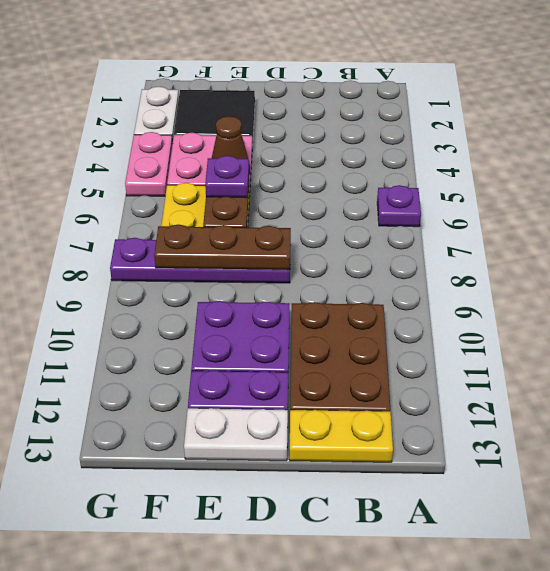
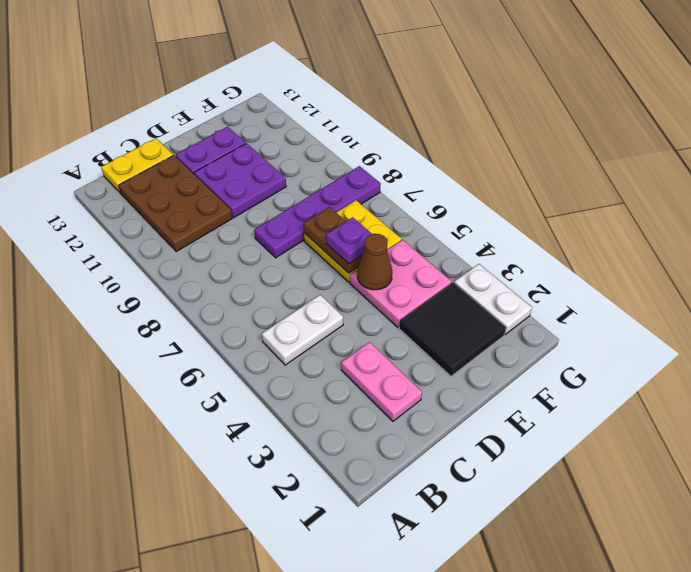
purple 1x1 plate [377,185,421,227] -> none
brown 1x3 plate [154,224,291,270] -> none
white 1x2 plate [184,408,288,461] -> white 1x2 plate moved to [262,295,343,365]
pink 1x2 plate [125,132,173,196] -> pink 1x2 plate moved to [341,342,422,421]

